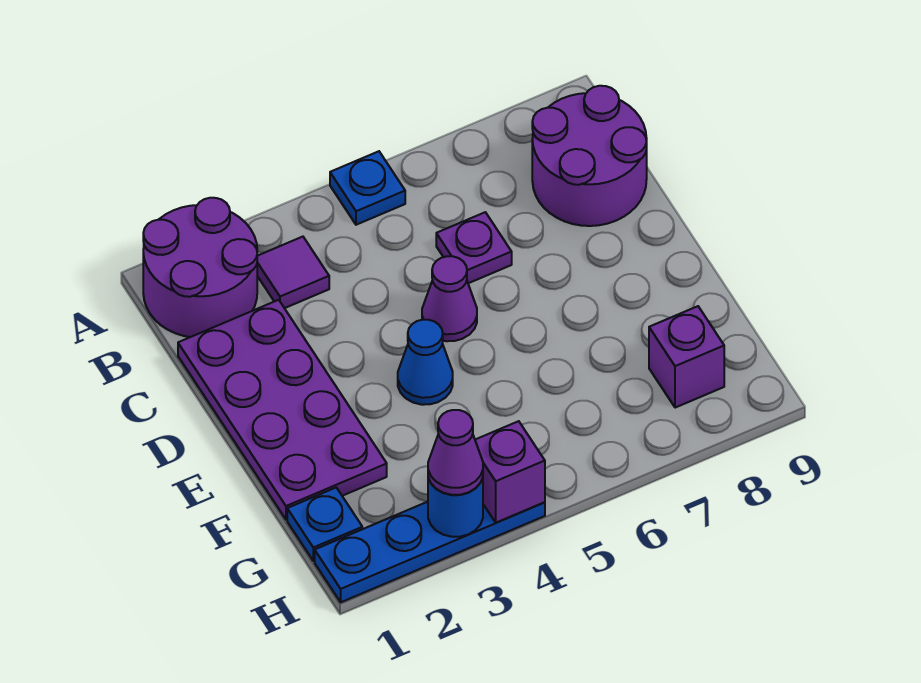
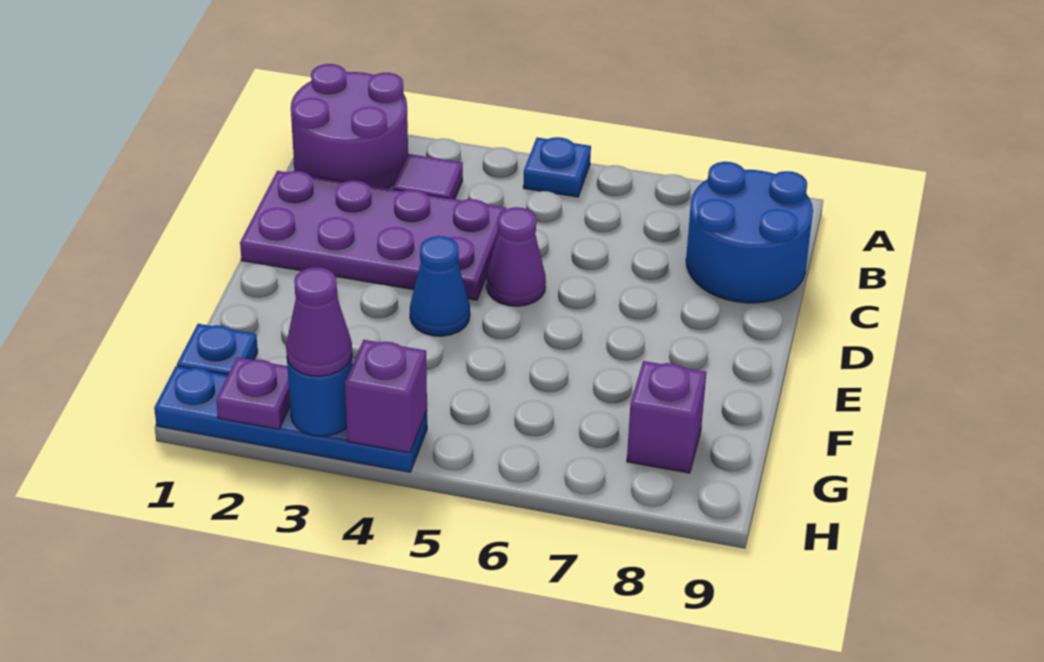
purple 2x2 round brick [532,86,647,226] -> blue 2x2 round brick [686,162,813,303]
purple 2x4 plate [178,300,387,520] -> purple 2x4 plate turned to [240,171,506,300]
purple 1x1 plate [436,212,512,283] -> purple 1x1 plate moved to [216,357,290,429]

